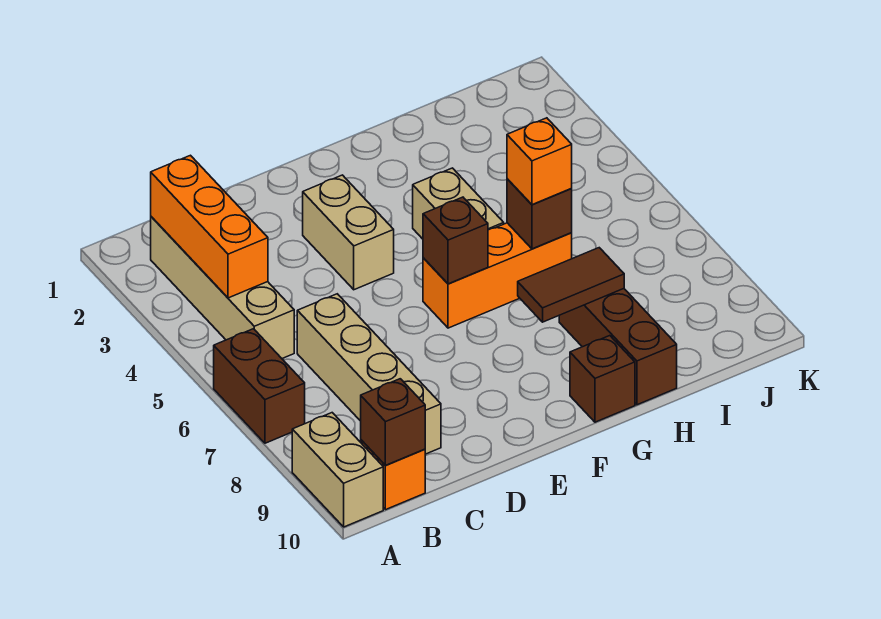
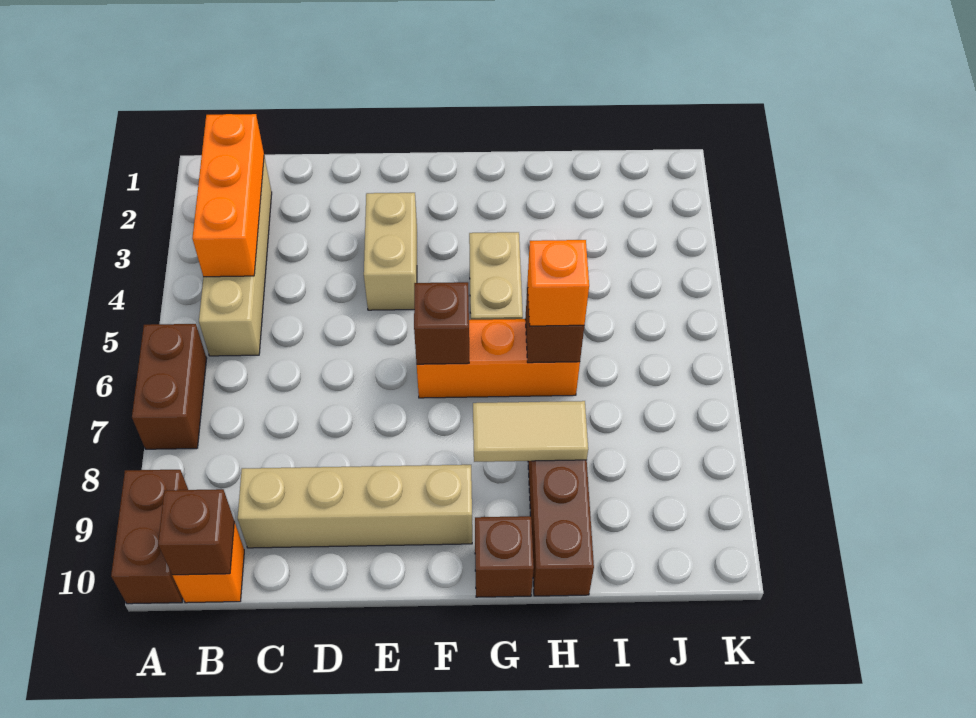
tan 1x2 brick [292,413,383,527] -> brown 1x2 brick [111,470,188,604]
tan 1x4 brick [297,294,441,454] -> tan 1x4 brick turned to [238,465,472,548]
brown 1x2 tile [518,248,624,322] -> tan 1x2 tile [473,401,588,462]

